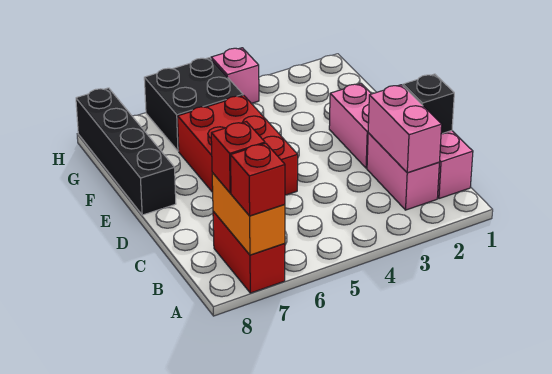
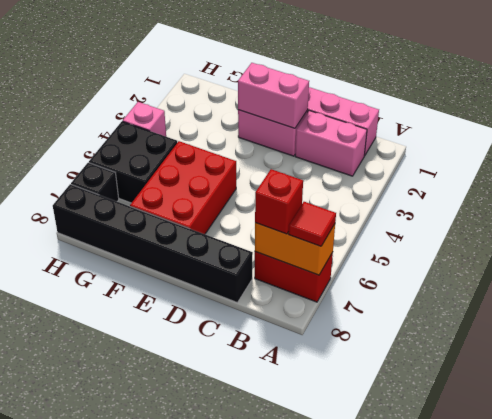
red 1x1 brick [231,143,285,216] -> red 1x1 tile [289,202,336,246]
pink 1x2 brick [368,85,442,173] -> pink 1x2 brick moved to [238,63,309,128]
black 1x1 brick [403,74,454,134] -> black 1x1 brick moved to [71,163,119,201]
red 2x3 brick [178,95,298,195] -> red 2x3 brick turned to [130,141,236,234]
black 1x4 brick [76,88,176,215] -> black 1x6 brick [53,184,253,303]

